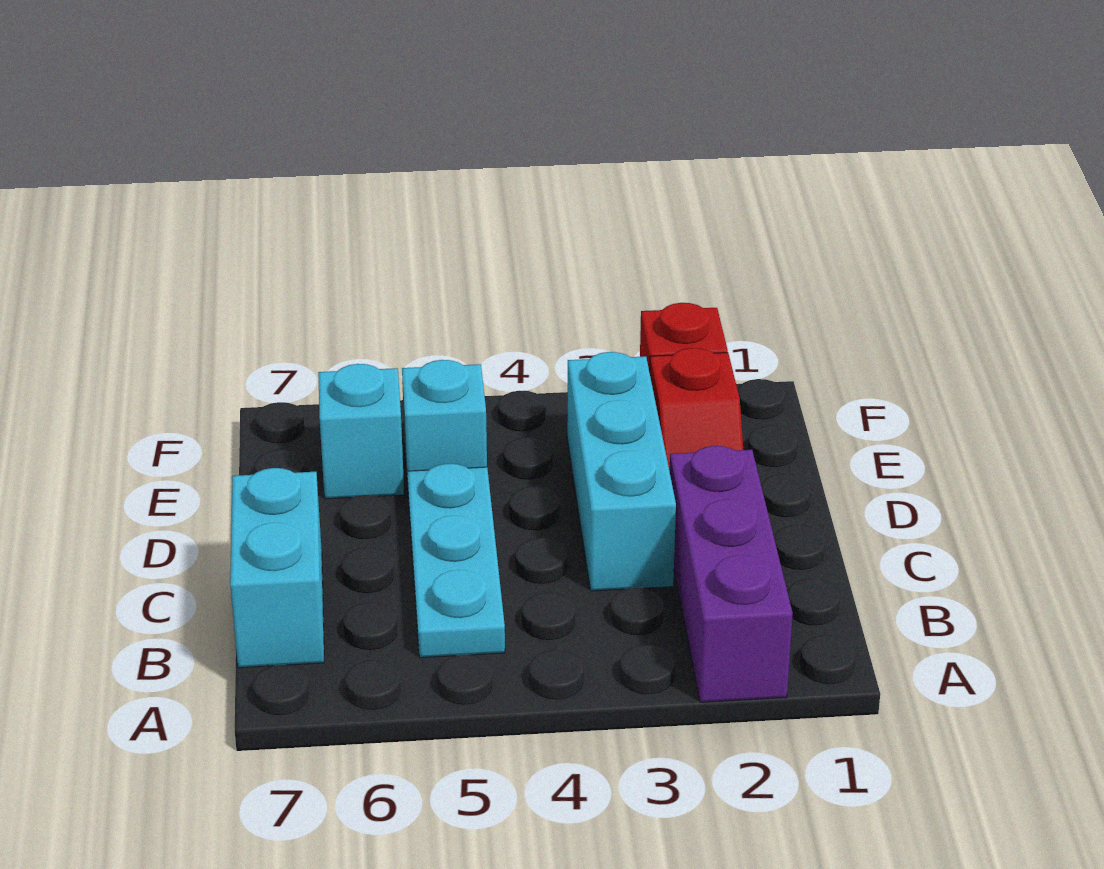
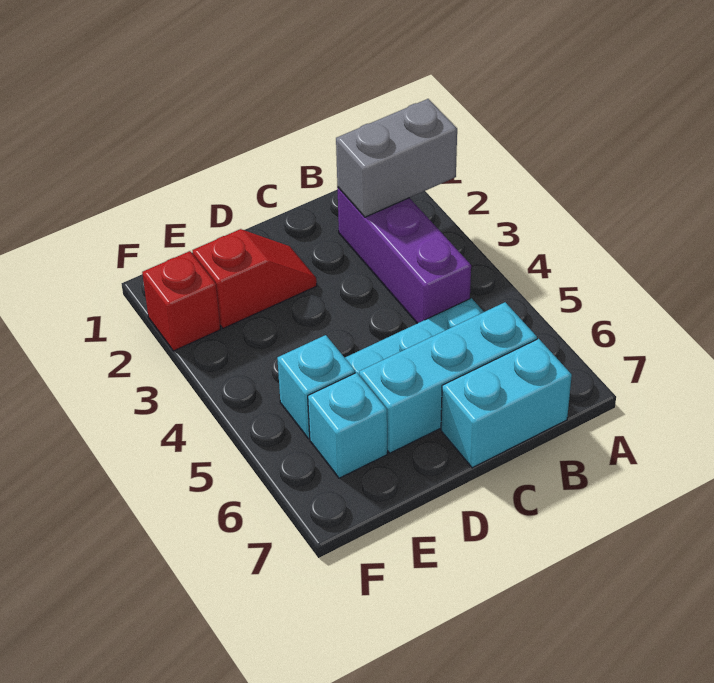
purple 1x3 brick [670,446,793,702] -> purple 1x3 brick turned to [337,187,471,323]
none -> grey 1x2 brick [336,99,457,217]
cyan 1x3 brick [567,352,676,591] -> cyan 1x3 brick moved to [359,302,537,453]

